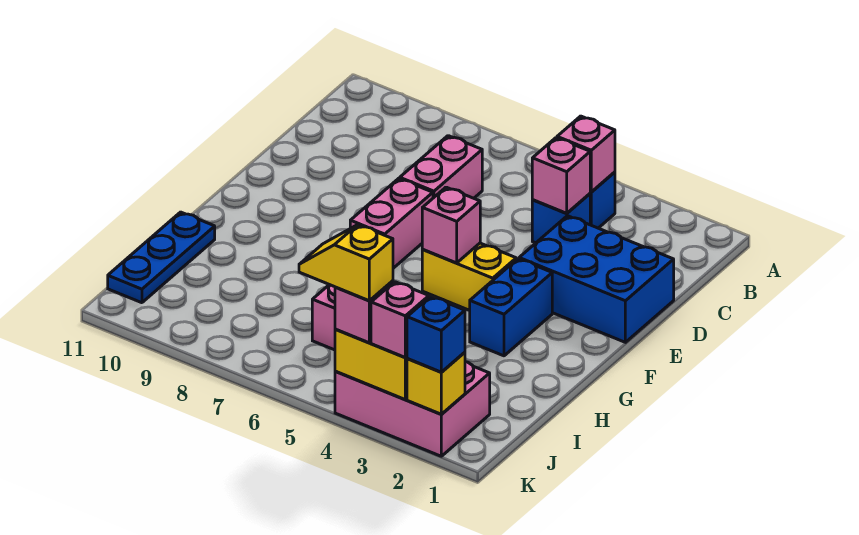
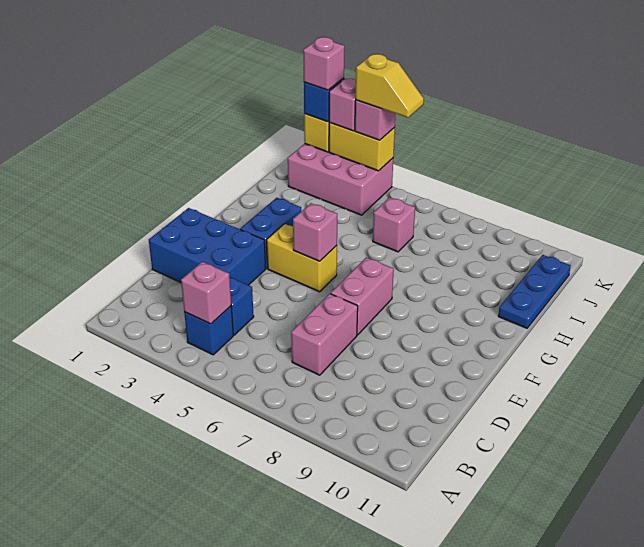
pink 1x1 brick [532,138,590,213] -> pink 1x1 brick moved to [303,37,344,90]

